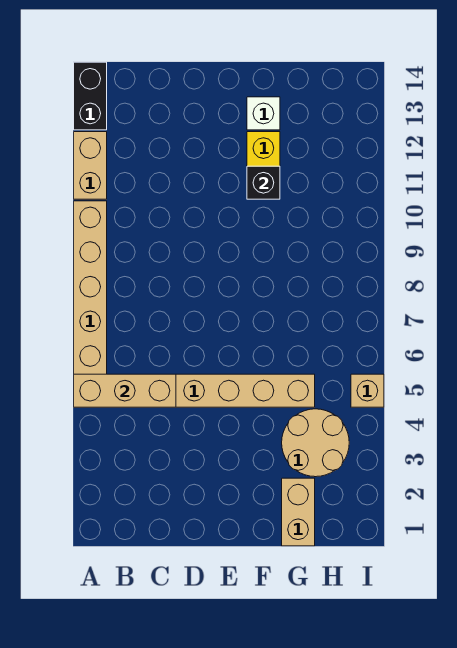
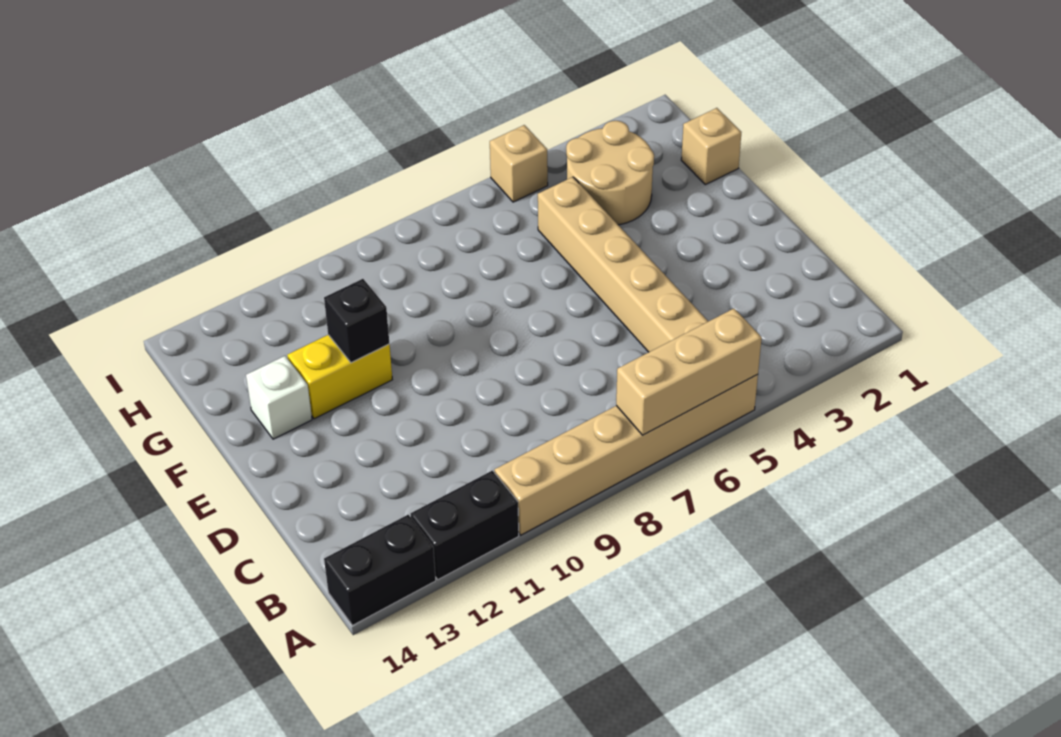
tan 1x3 brick [74,374,176,407] -> tan 1x3 brick turned to [616,309,762,435]
tan 1x2 brick [74,132,107,199] -> black 1x2 brick [411,471,519,580]
tan 1x2 brick [282,478,315,546] -> tan 1x1 brick [681,108,741,185]

